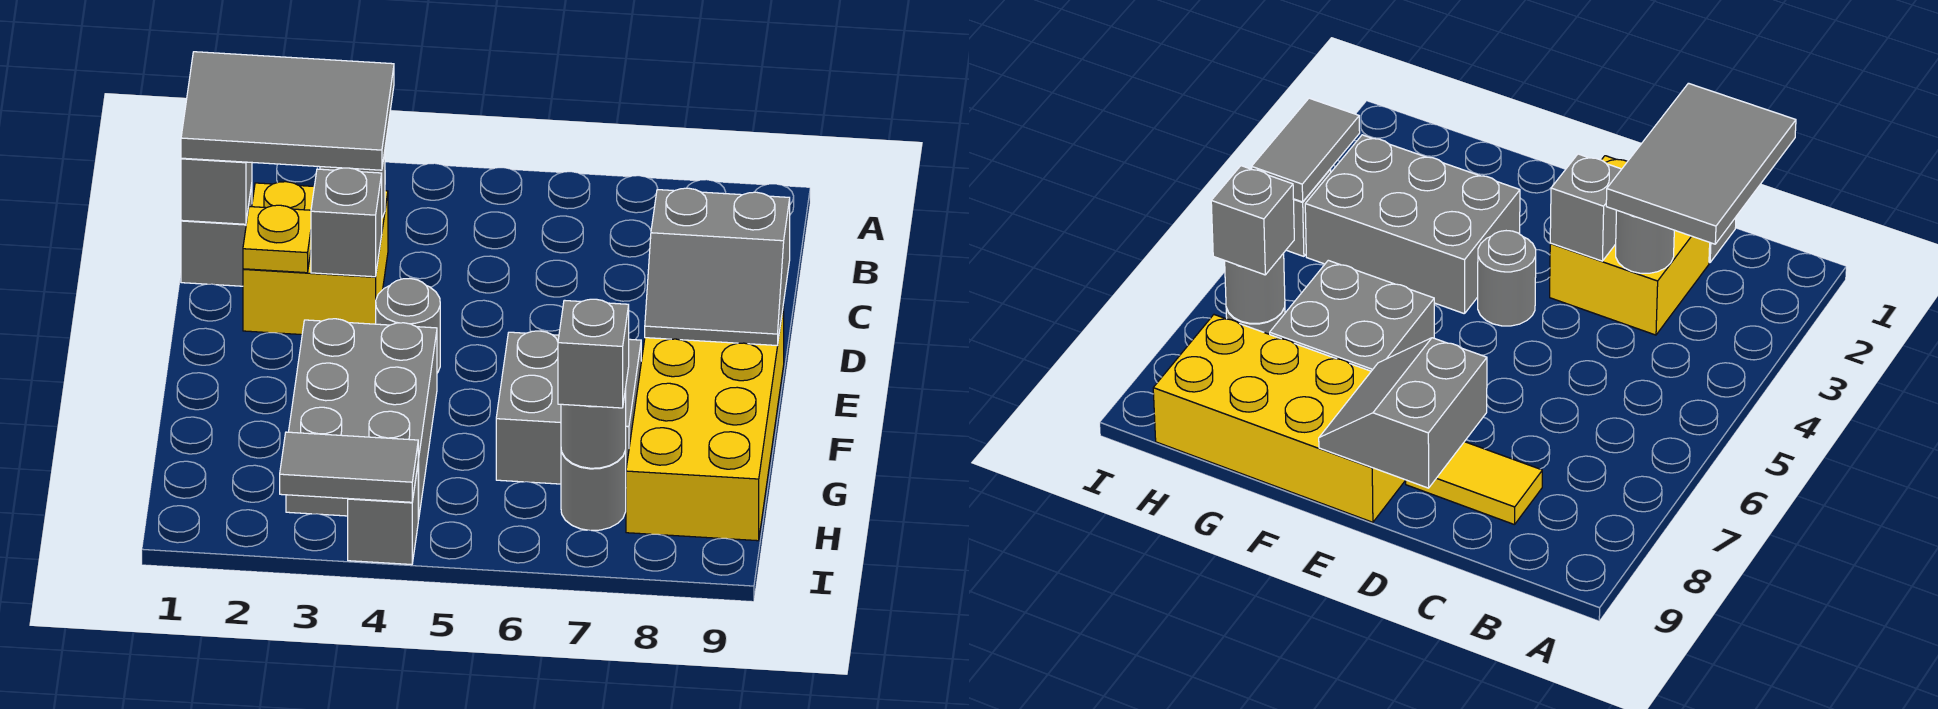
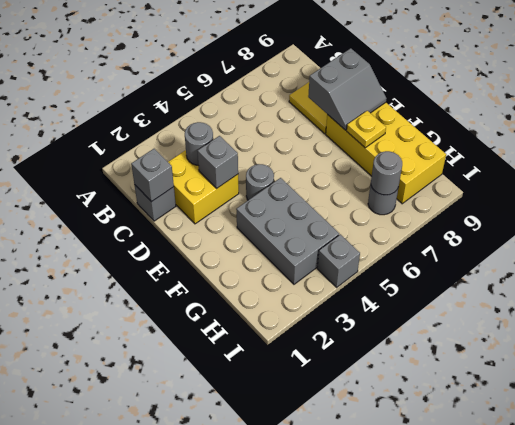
grey 2x3 tile [181,52,394,170] -> none
yellow 1x1 plate [243,205,311,273] -> yellow 1x1 plate moved to [347,111,386,148]
grey 2x2 brick [496,331,641,484] -> none
grey 1x1 brick [558,299,629,408] -> none
grey 1x2 tile [280,432,418,502] -> none

